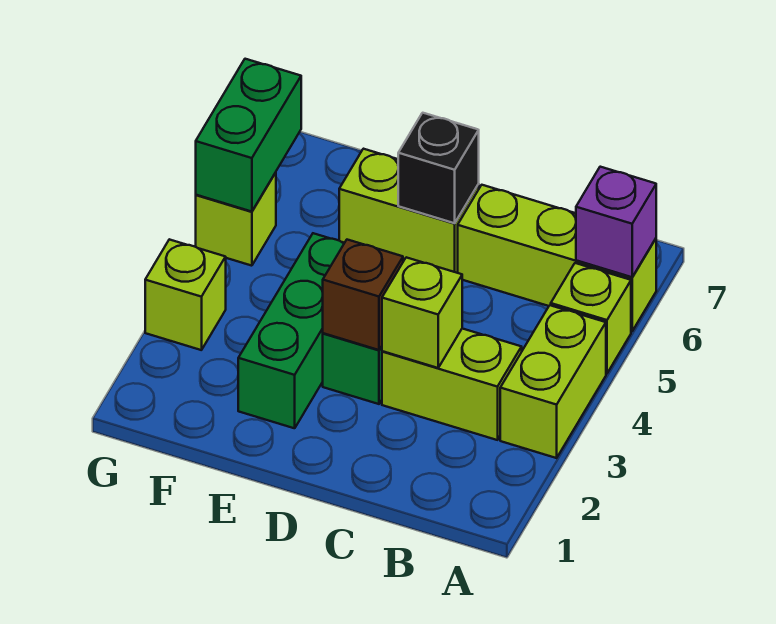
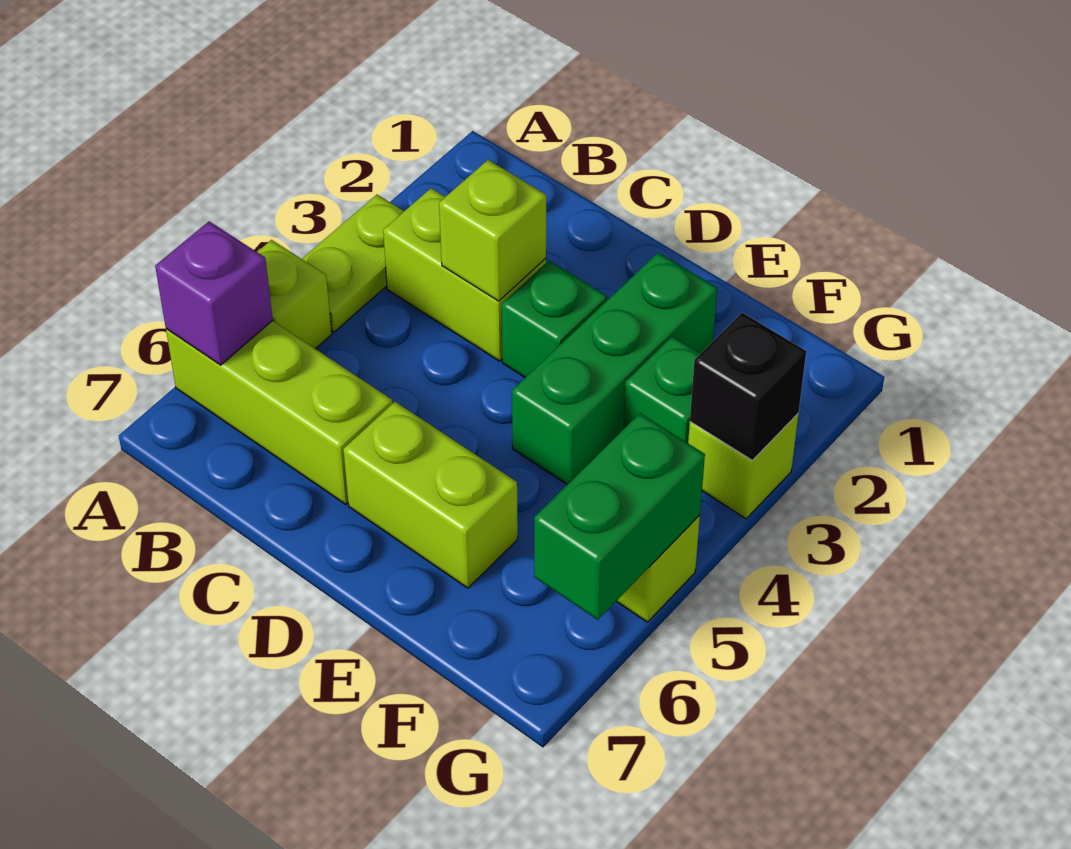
lime 1x2 brick [500,305,606,458] -> lime 1x2 plate [302,195,404,332]
brown 1x1 brick [323,240,403,350] -> none
black 1x1 brick [398,113,479,223] -> black 1x1 brick moved to [690,313,806,460]
none -> green 1x1 brick [624,336,701,443]

